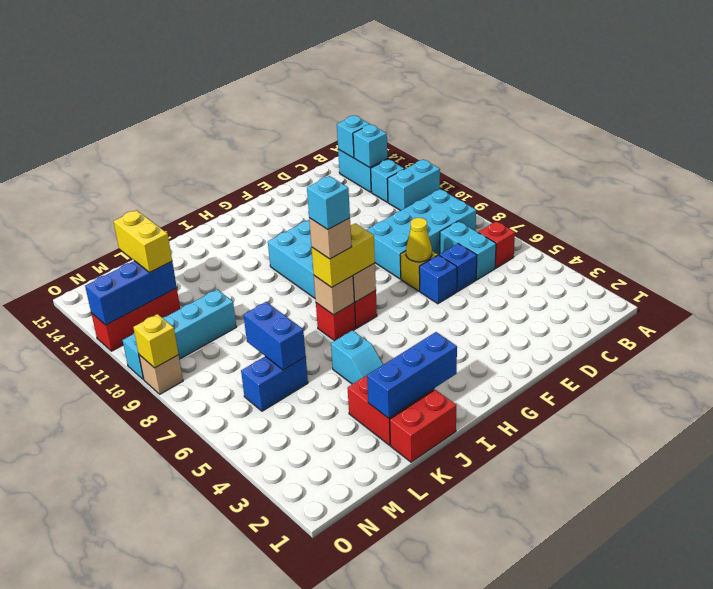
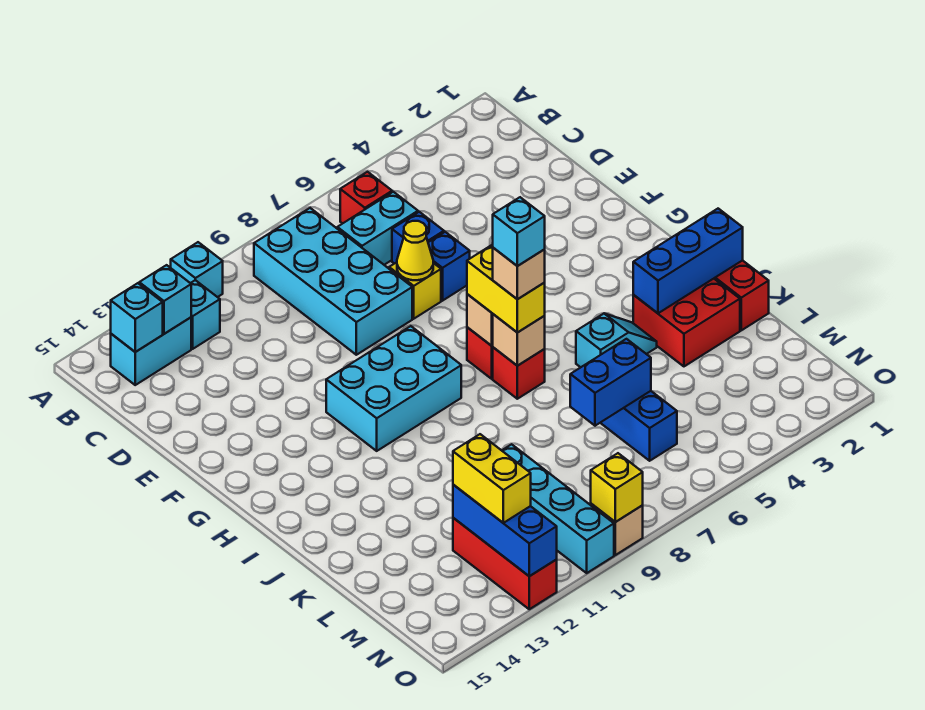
cyan 1x2 brick [387,159,440,211] -> cyan 1x1 brick [171,242,223,297]
blue 1x3 brick [367,332,457,418] -> blue 1x3 brick turned to [633,209,743,313]
yellow 1x2 brick [113,210,172,272] -> yellow 1x2 brick turned to [453,434,531,523]

